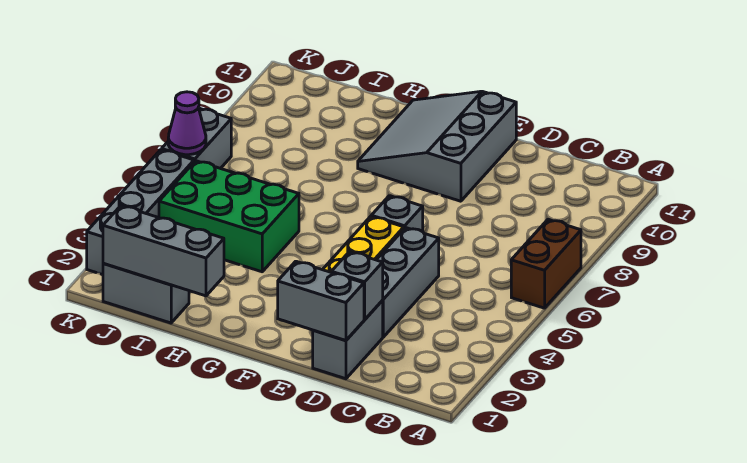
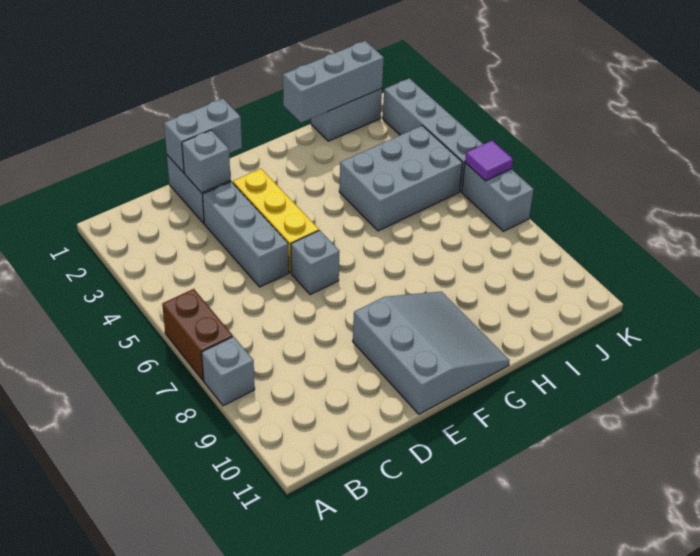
none -> grey 1x1 brick [202,336,255,406]
green 2x3 brick [159,161,299,272] -> grey 2x3 brick [339,126,463,231]
purple 1x1 cone [168,92,206,155] -> purple 1x1 tile [465,141,513,181]

